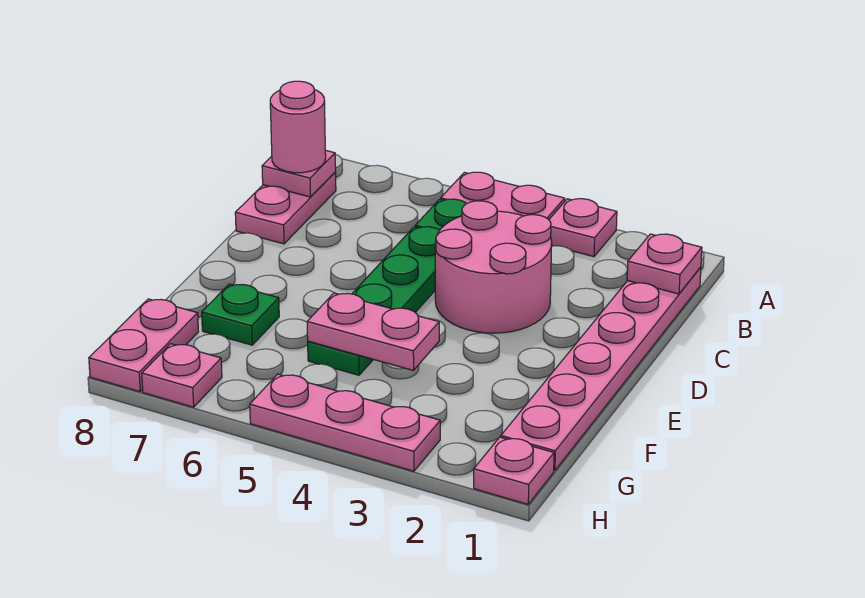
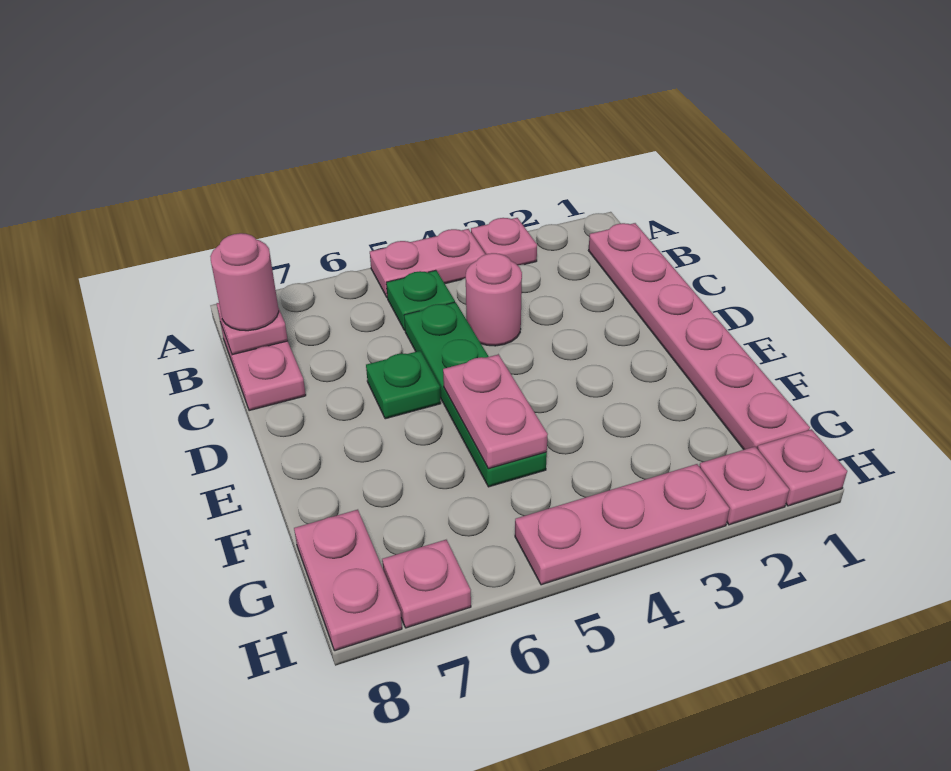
pink 1x1 plate [627,234,702,294] -> pink 1x1 plate moved to [699,447,789,525]
pink 2x2 round brick [435,201,552,333] -> pink 1x1 round brick [466,253,522,346]
pink 1x2 plate [307,293,439,371] -> pink 1x2 plate turned to [443,354,548,469]
green 1x1 plate [202,284,279,345] -> green 1x1 plate moved to [366,351,441,419]

